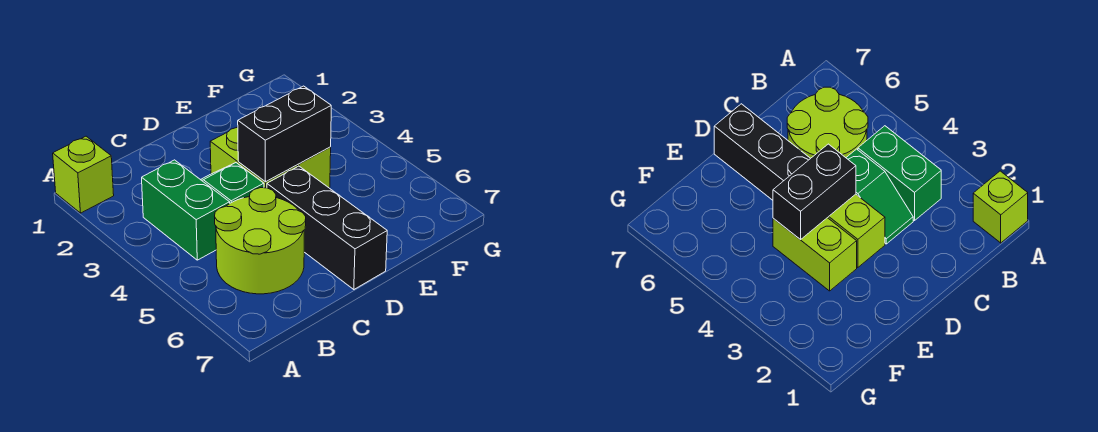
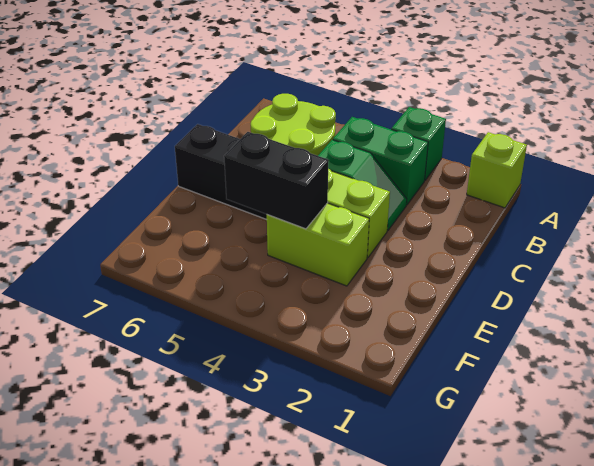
none -> green 1x1 brick [391,107,446,180]
black 1x2 brick [238,86,331,182] -> black 1x2 brick turned to [224,132,329,229]

